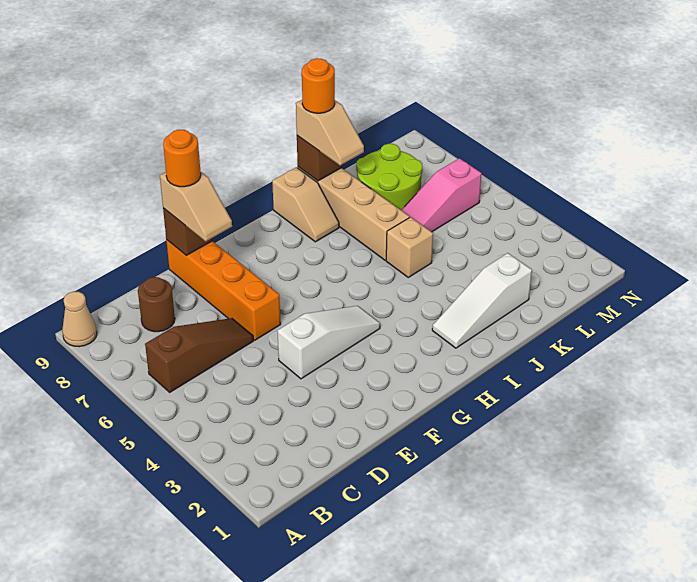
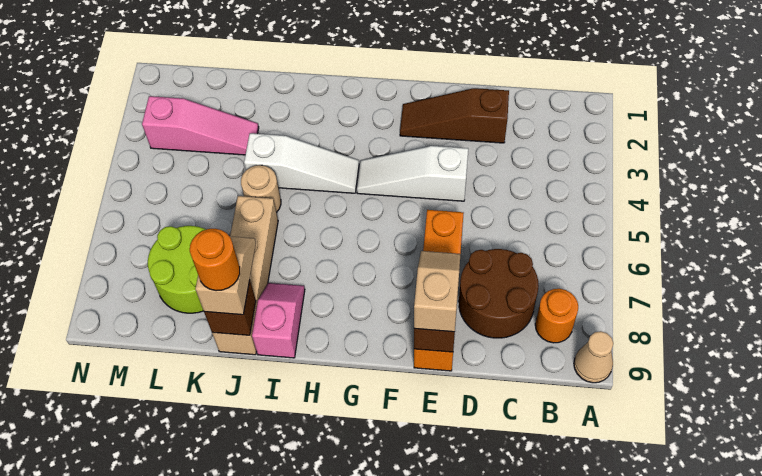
brown 1x3 slope [145,318,253,392] -> brown 1x3 slope moved to [400,88,509,143]
brown 1x1 round brick [138,277,175,332] -> brown 2x2 round brick [459,249,538,338]
orange 1x1 round brick [163,130,201,187] -> orange 1x1 round brick moved to [535,289,578,343]
white 1x3 slope [432,253,532,348] -> white 1x3 slope moved to [244,133,359,193]
tan 1x2 slope [272,167,339,242] -> pink 1x2 slope [252,283,305,358]
tan 1x1 brick [386,217,433,277] -> tan 1x1 round brick [241,165,281,213]
pink 1x3 slope [401,158,482,232] -> pink 1x3 slope moved to [142,96,259,155]

